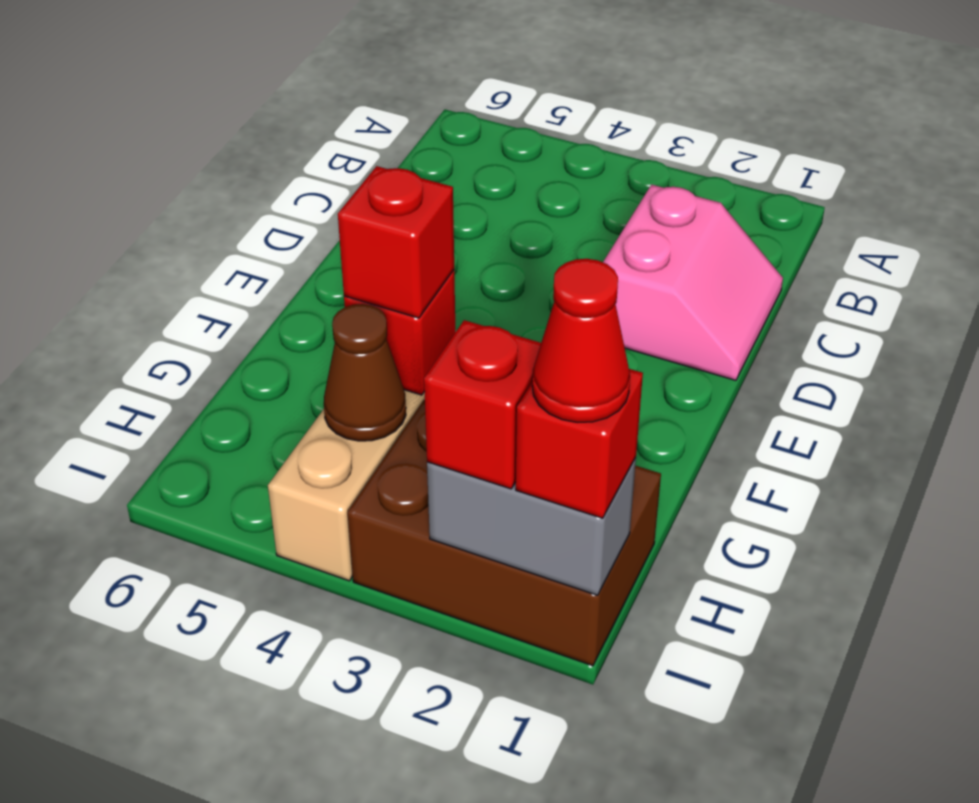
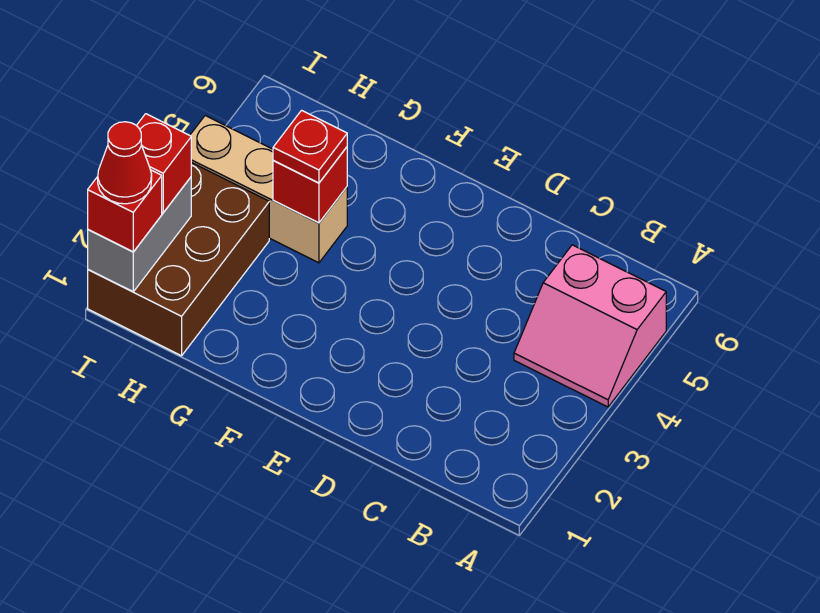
pink 2x2 slope [603,185,783,380] -> pink 2x2 slope moved to [514,245,666,407]
red 1x1 brick [338,166,454,318] -> red 1x1 plate [273,110,347,183]
brown 1x1 cone [324,304,406,441] -> none

